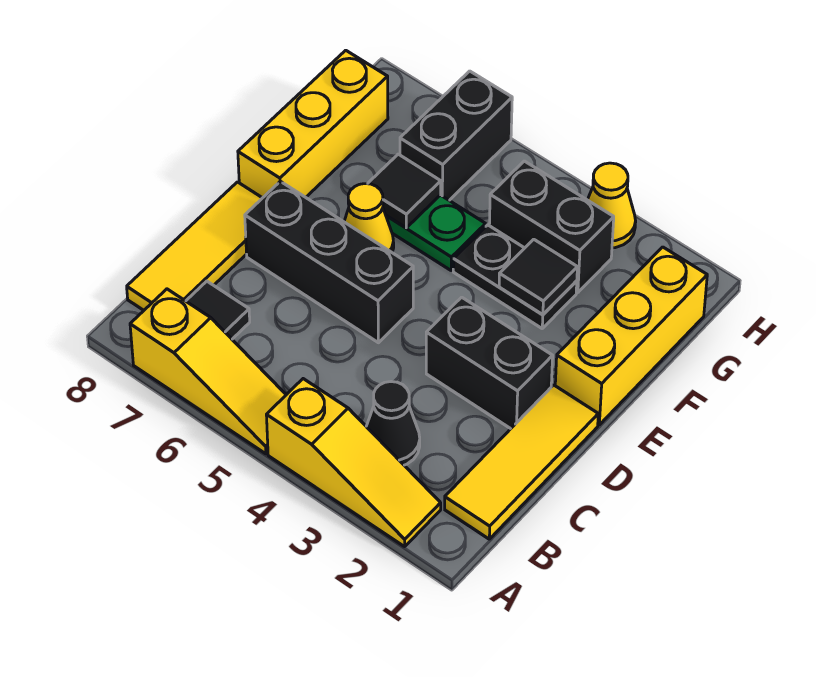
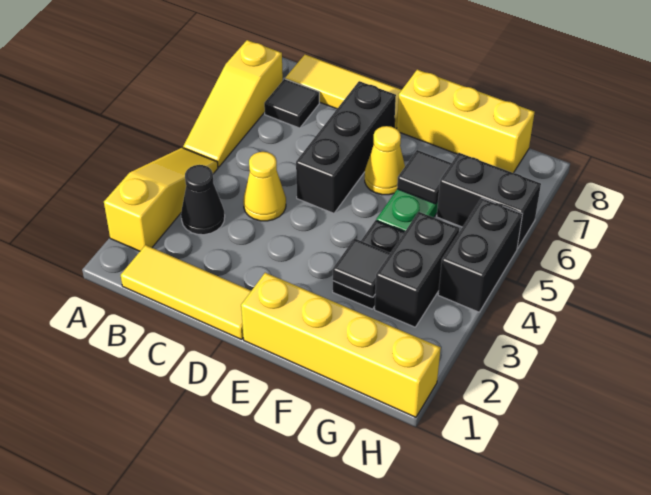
yellow 1x3 slope [266,379,441,547] -> yellow 1x3 slope turned to [104,148,218,251]
black 1x2 brick [426,297,553,429] -> black 1x2 brick moved to [438,198,522,312]
yellow 1x3 brick [555,247,707,425] -> yellow 1x4 brick [241,273,441,417]
yellow 1x1 cone [588,163,636,248] -> yellow 1x1 cone moved to [243,152,286,221]

